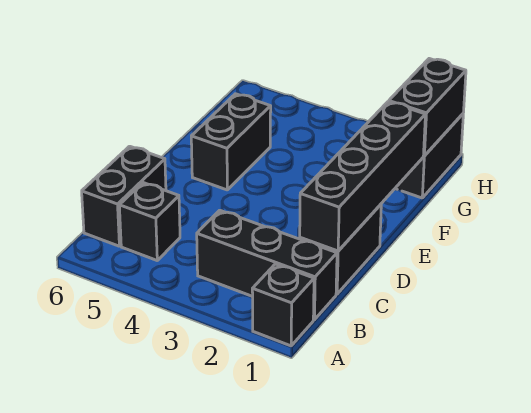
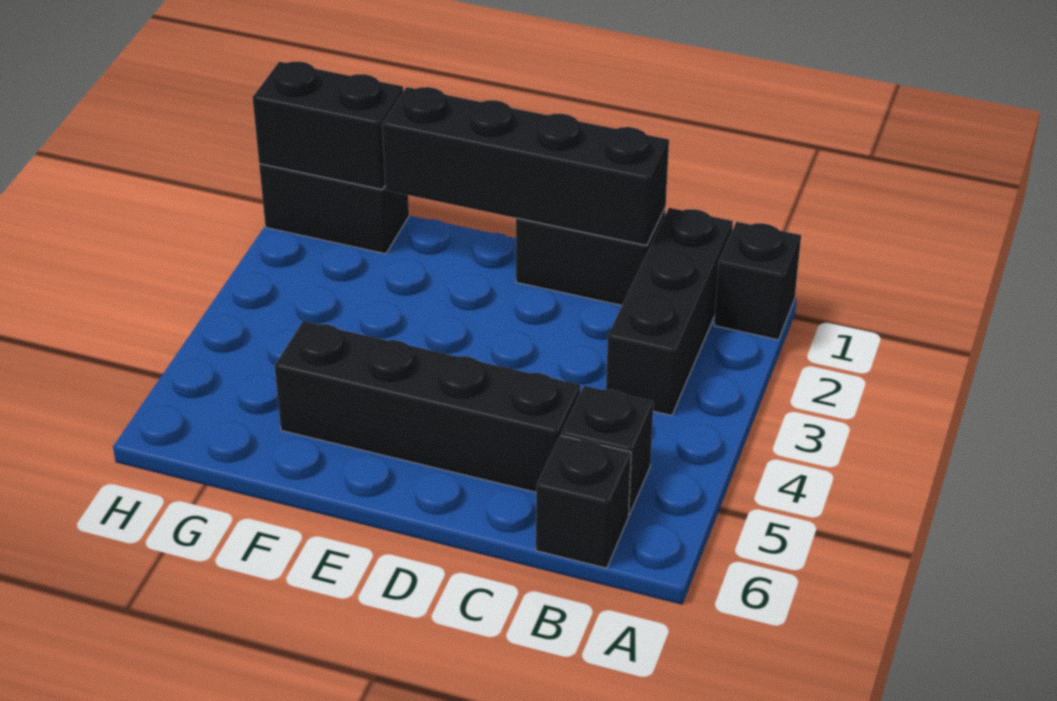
black 1x2 brick [82,146,166,246] -> black 1x1 brick [536,436,631,568]
black 1x2 brick [191,94,271,190] -> black 1x4 brick [275,321,580,492]

